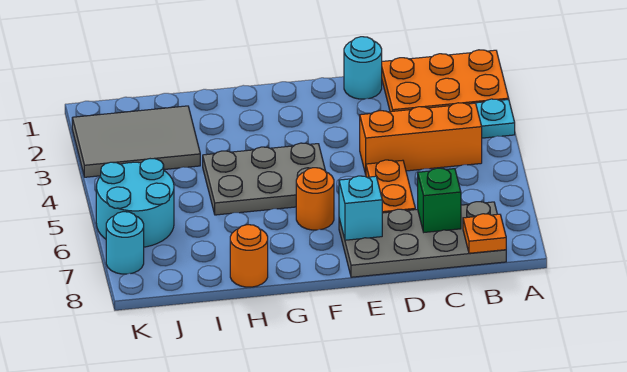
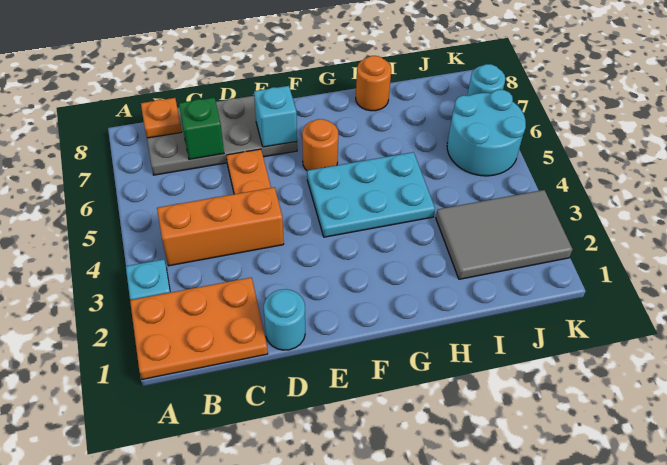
grey 2x3 plate [203,143,326,215] -> cyan 2x3 plate [307,152,435,237]

